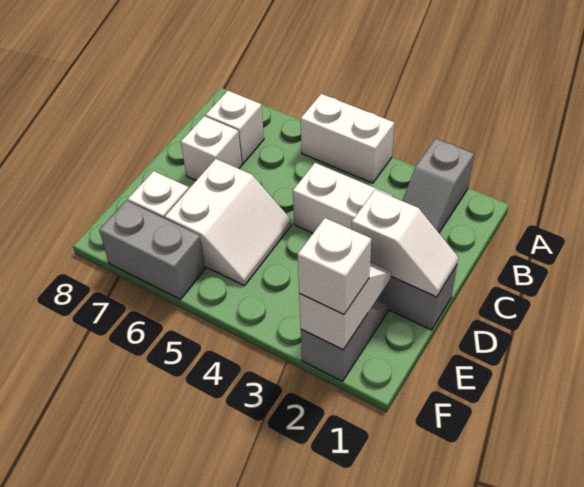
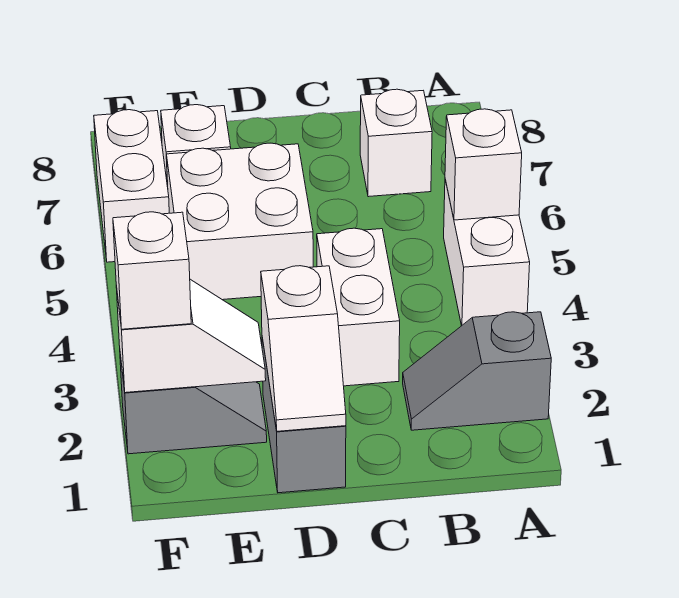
white 1x1 brick [181,116,242,180] -> white 1x1 brick moved to [445,109,522,220]
white 2x2 slope [165,159,291,286] -> white 2x2 brick [166,143,313,300]
grey 1x2 brick [99,201,205,299] -> white 1x2 brick [94,110,169,262]

